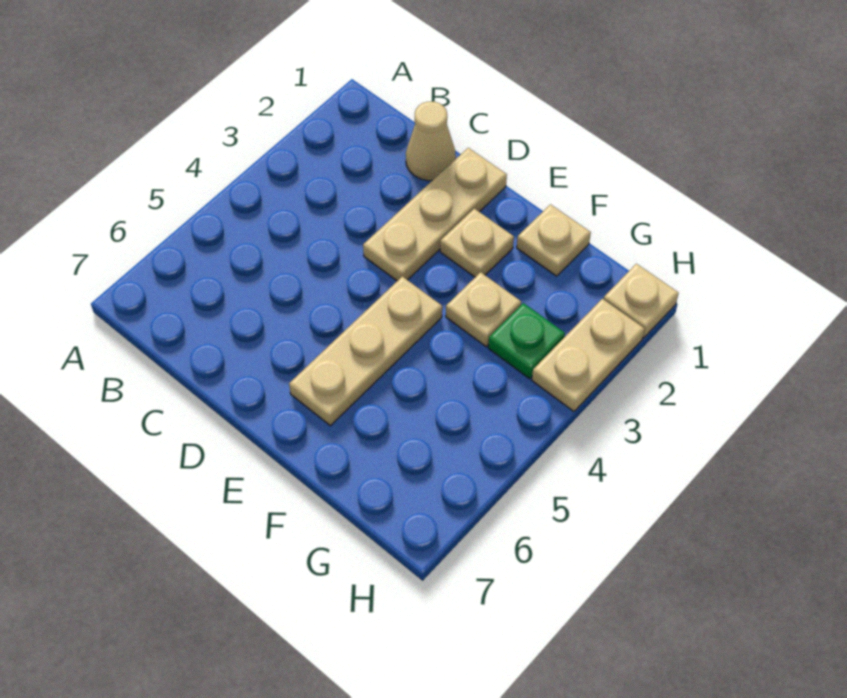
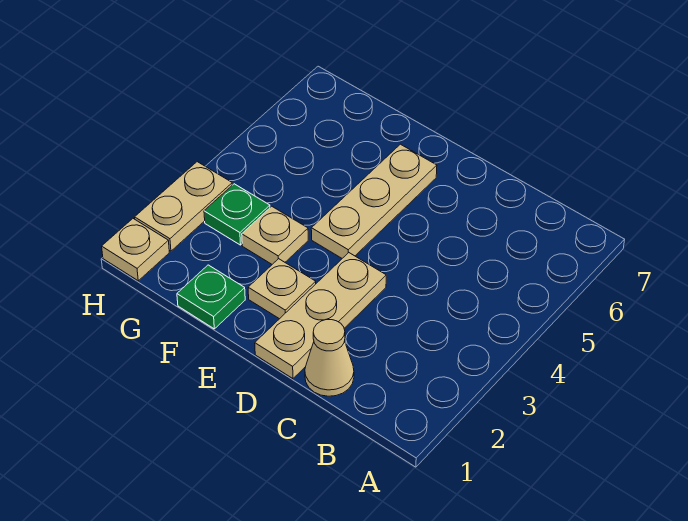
tan 1x1 plate [517,205,591,276] -> green 1x1 plate [177,265,245,329]

